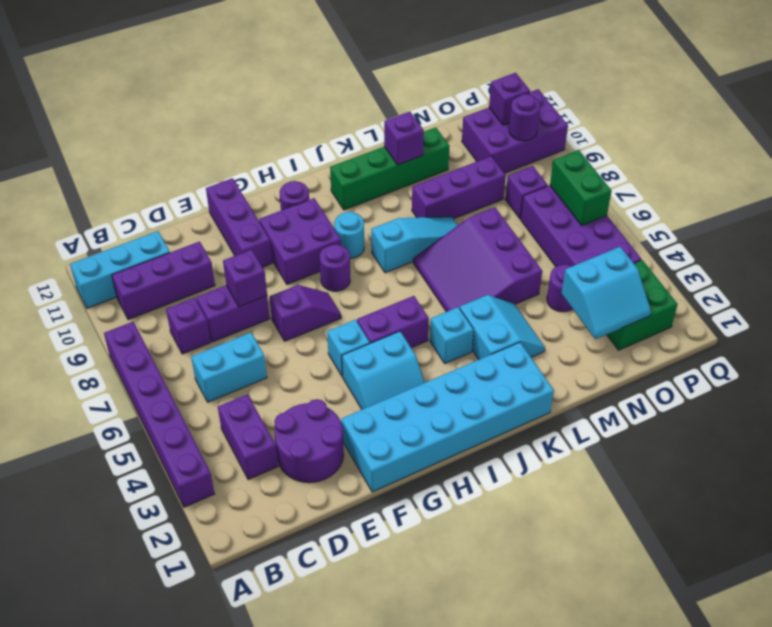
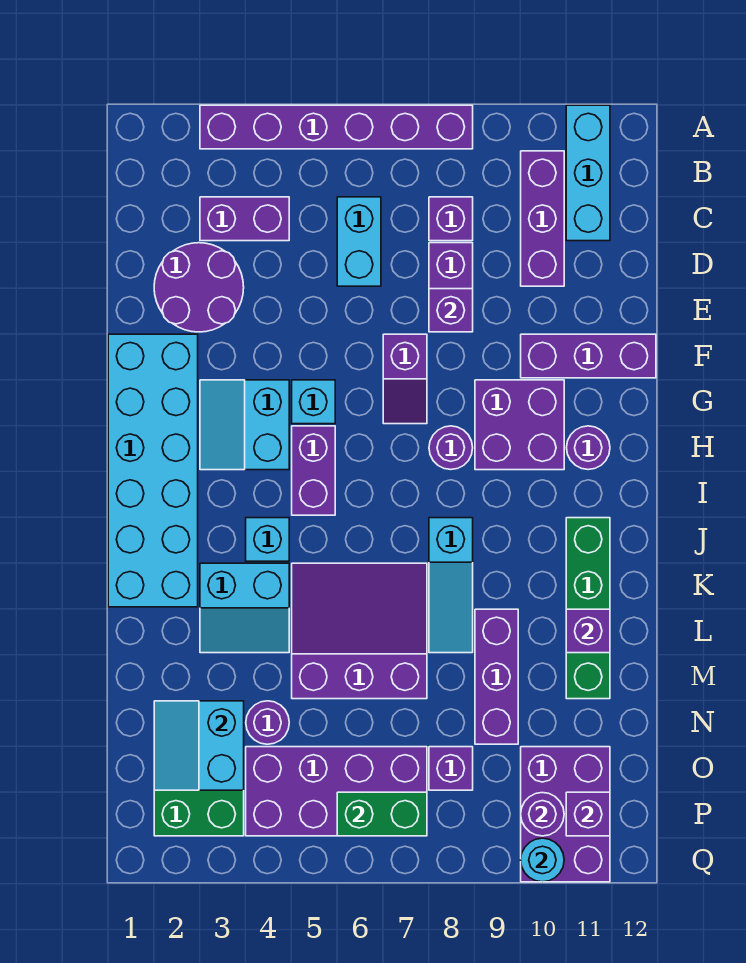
cyan 1x1 round brick [334,212,364,258] -> cyan 1x1 round brick moved to [521,838,564,882]

